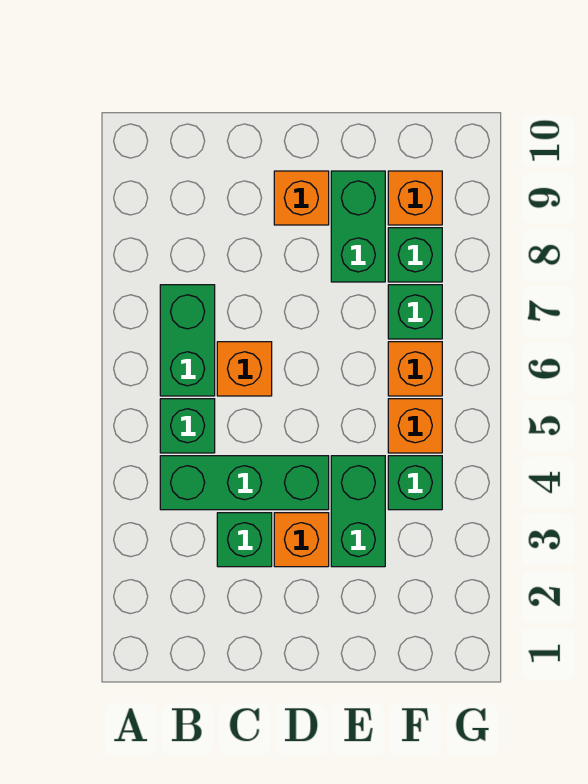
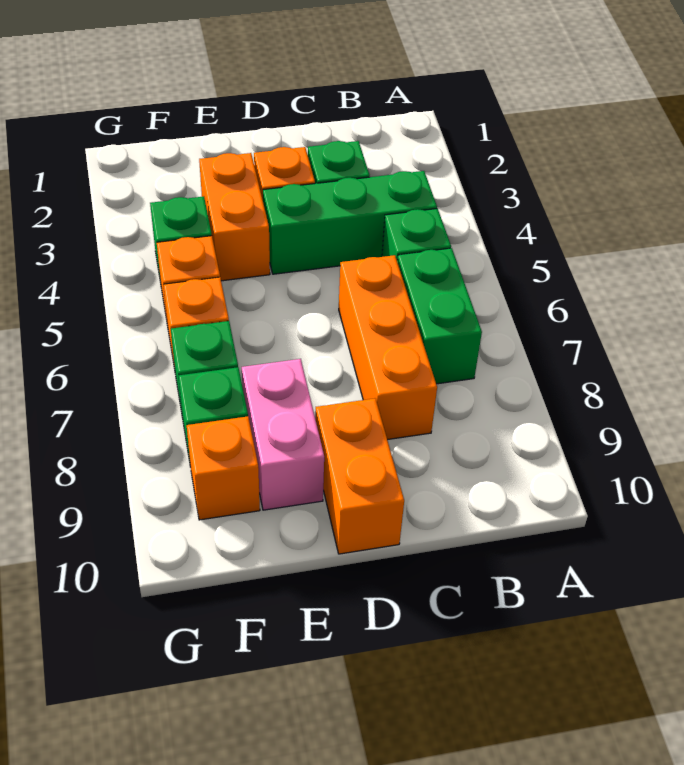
orange 1x1 brick [217,342,272,396] -> orange 1x3 brick [339,255,437,440]
orange 1x1 brick [274,171,329,225] -> orange 1x2 brick [315,398,404,554]
green 1x2 brick [331,456,385,567] -> orange 1x2 brick [199,153,270,281]
green 1x2 brick [331,171,385,282] -> pink 1x2 brick [242,359,324,510]

